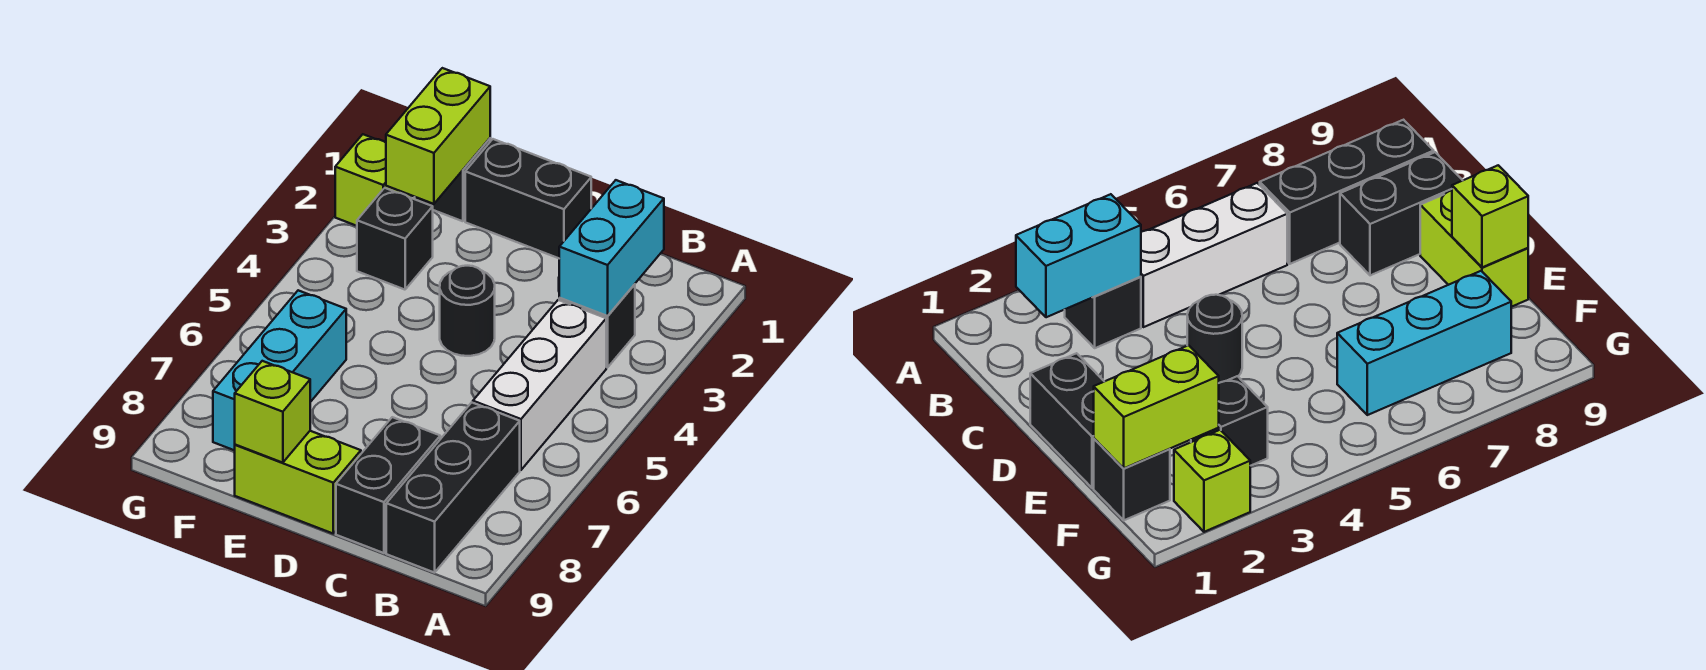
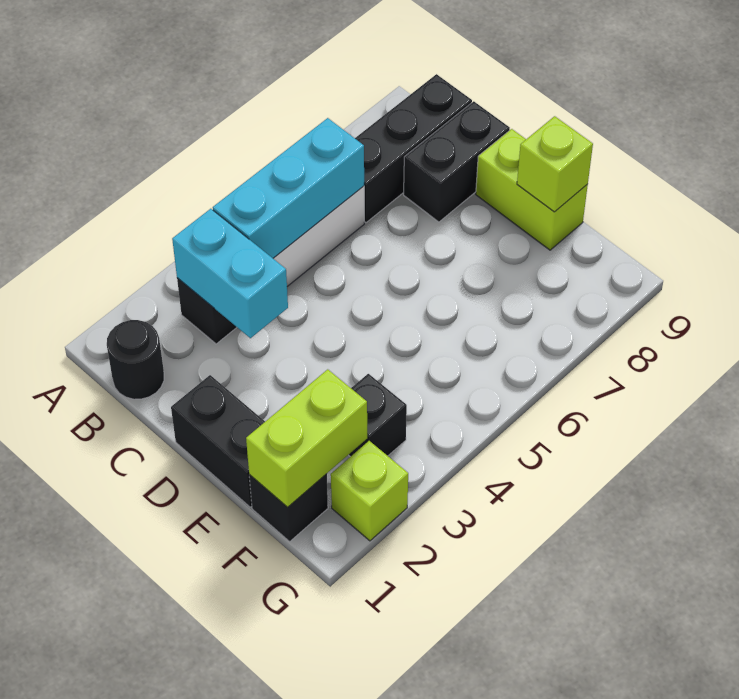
cyan 1x2 brick [559,180,664,316] -> cyan 1x2 brick turned to [172,209,288,338]
black 1x1 round brick [440,266,495,356] -> black 1x1 round brick moved to [107,320,164,399]
cyan 1x3 brick [213,290,346,450] -> cyan 1x3 brick moved to [213,118,364,258]

